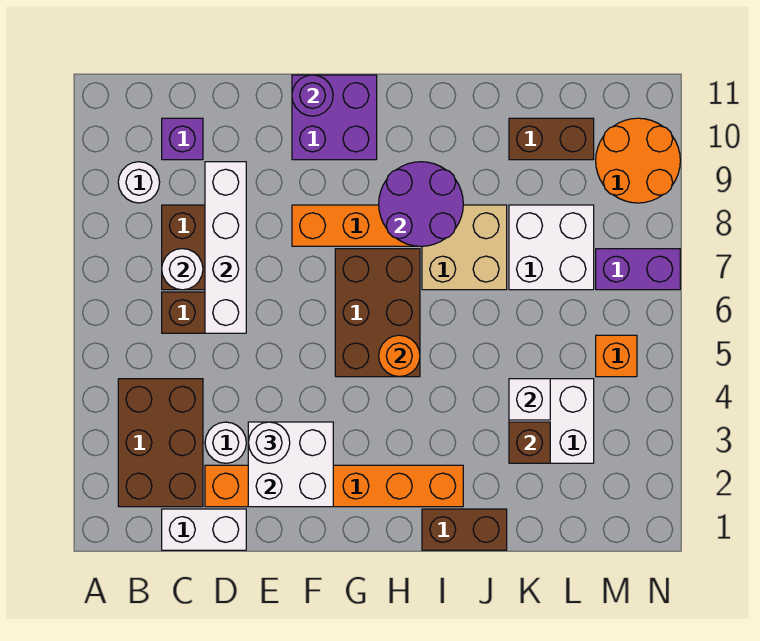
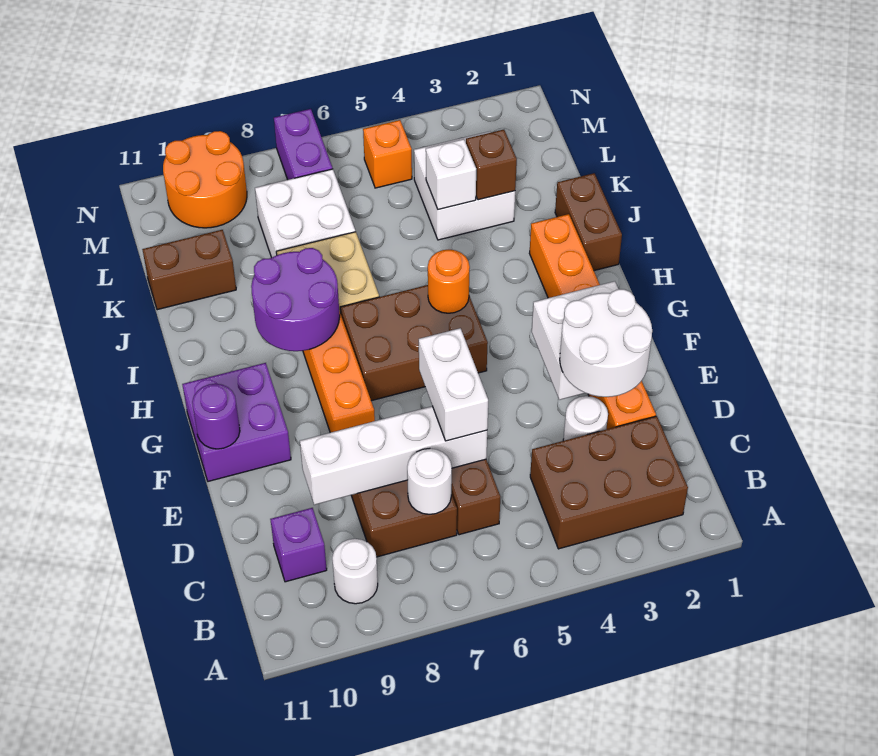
white 1x2 brick [162,509,246,550] -> white 1x2 brick moved to [419,328,488,441]
white 1x1 round brick [248,422,290,463] -> white 2x2 round brick [560,289,652,397]
brown 1x2 brick [509,118,594,160] -> brown 1x2 brick turned to [142,230,236,310]

